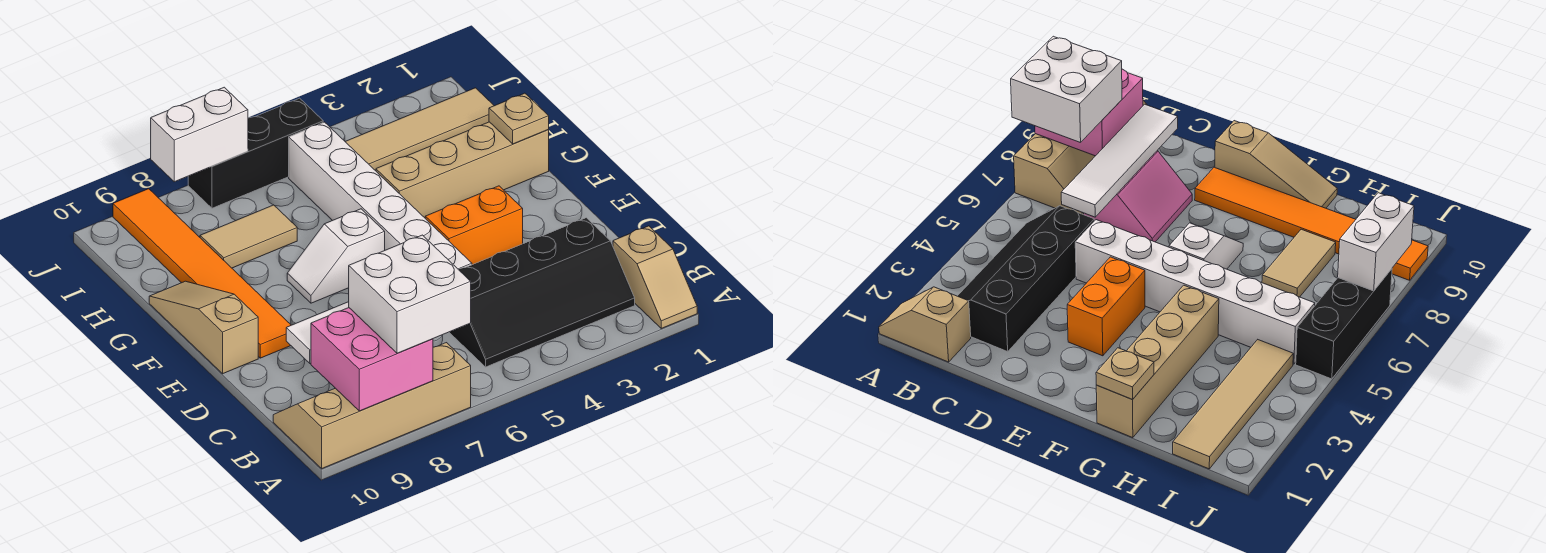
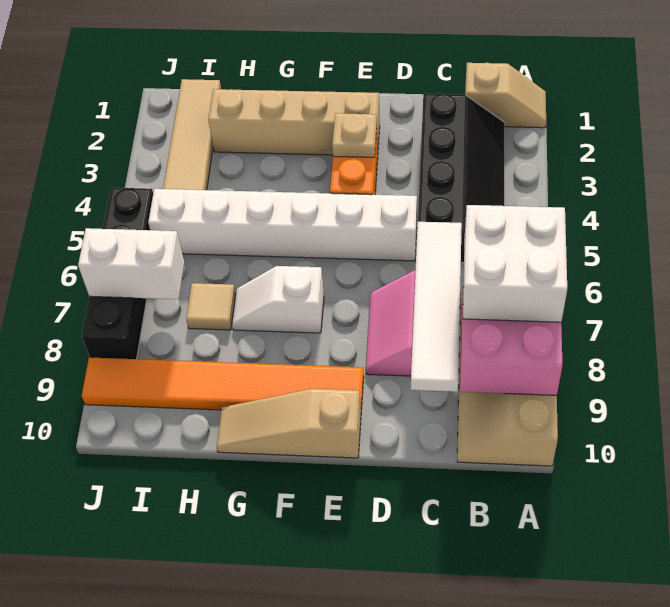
white 1x2 slope [287,209,385,303] -> white 1x2 slope turned to [232,266,324,333]
tan 1x4 brick [376,122,549,218] -> tan 1x4 brick turned to [208,89,380,155]
tan 1x1 plate [489,93,549,144] -> tan 1x1 plate moved to [332,113,377,157]
tan 1x2 tile [200,205,297,268] -> tan 1x1 tile [186,283,236,330]
black 1x3 brick [188,98,323,208] -> black 1x4 brick [82,188,153,359]
white 1x2 brick [151,87,248,182] -> white 1x2 brick turned to [78,228,184,299]

